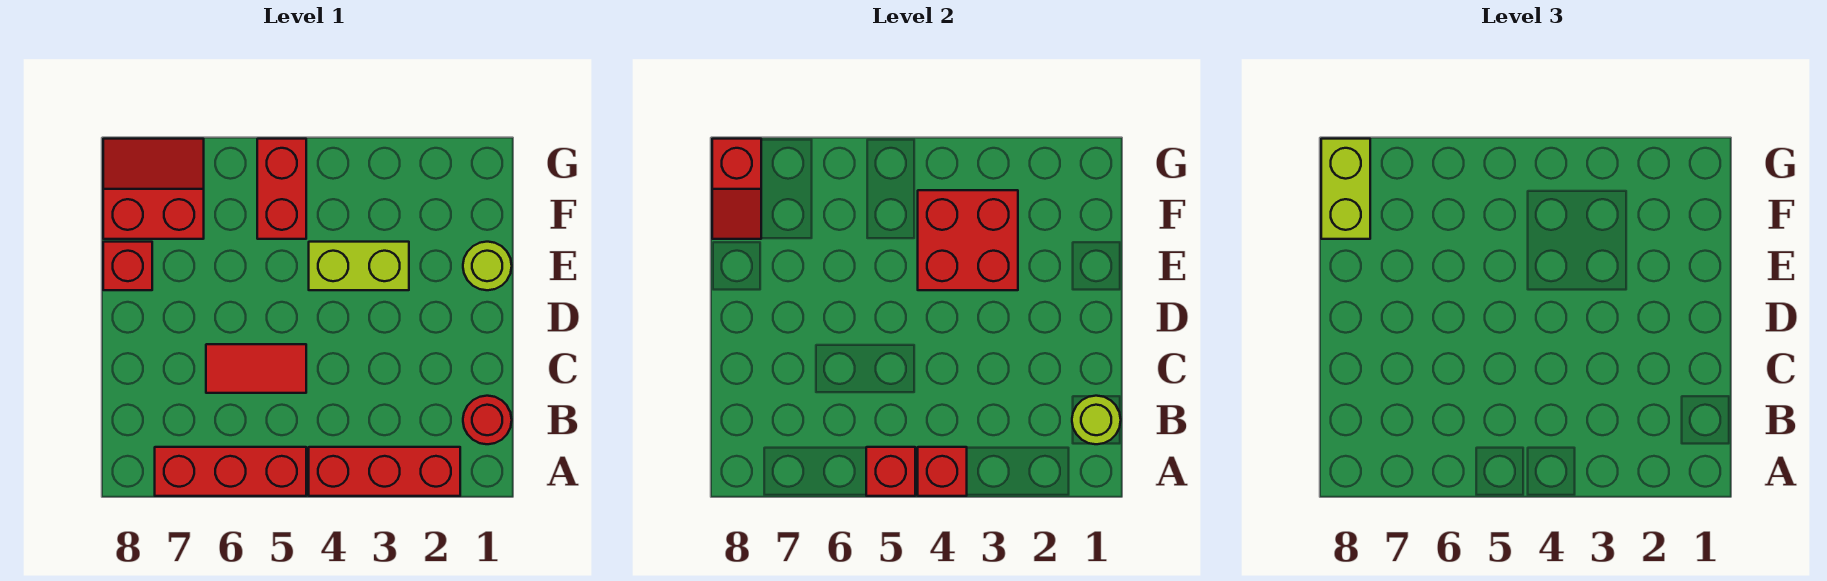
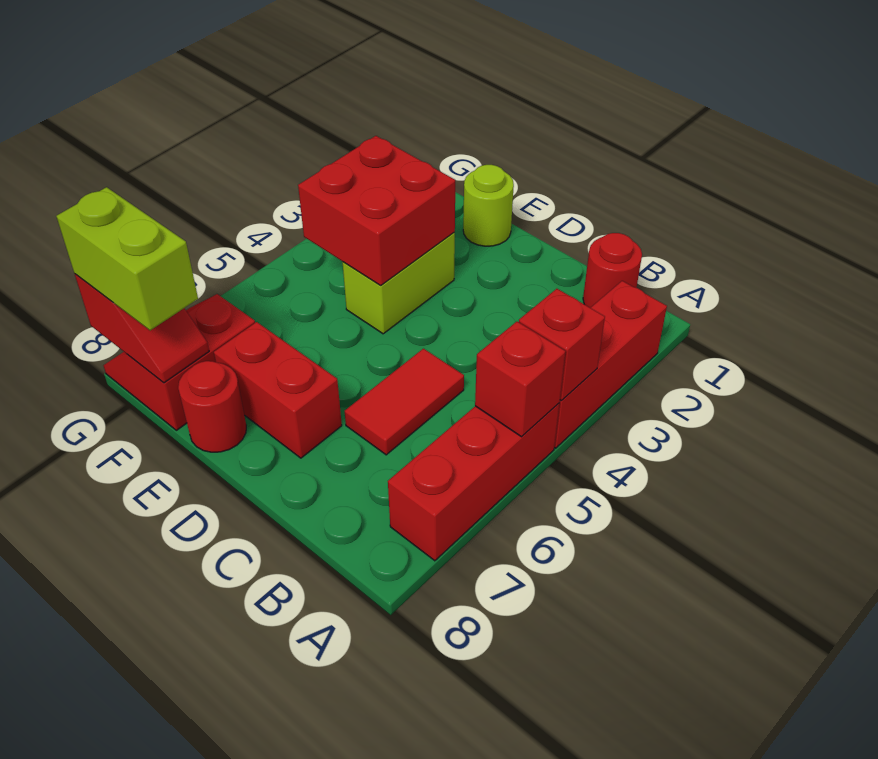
lime 1x1 round brick [1072,396,1121,444] -> none
red 1x1 brick [103,242,152,290] -> red 1x1 round brick [178,361,246,452]
red 1x2 brick [257,139,306,239] -> red 1x2 brick moved to [214,322,342,458]

